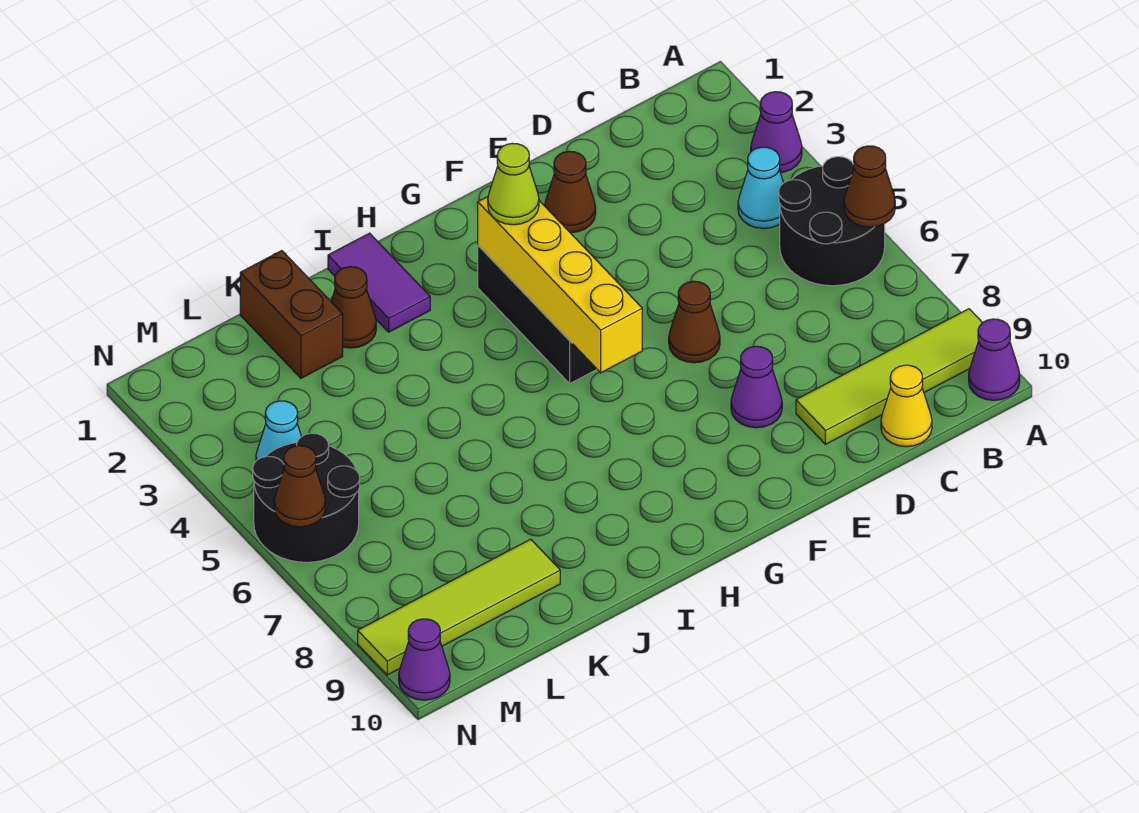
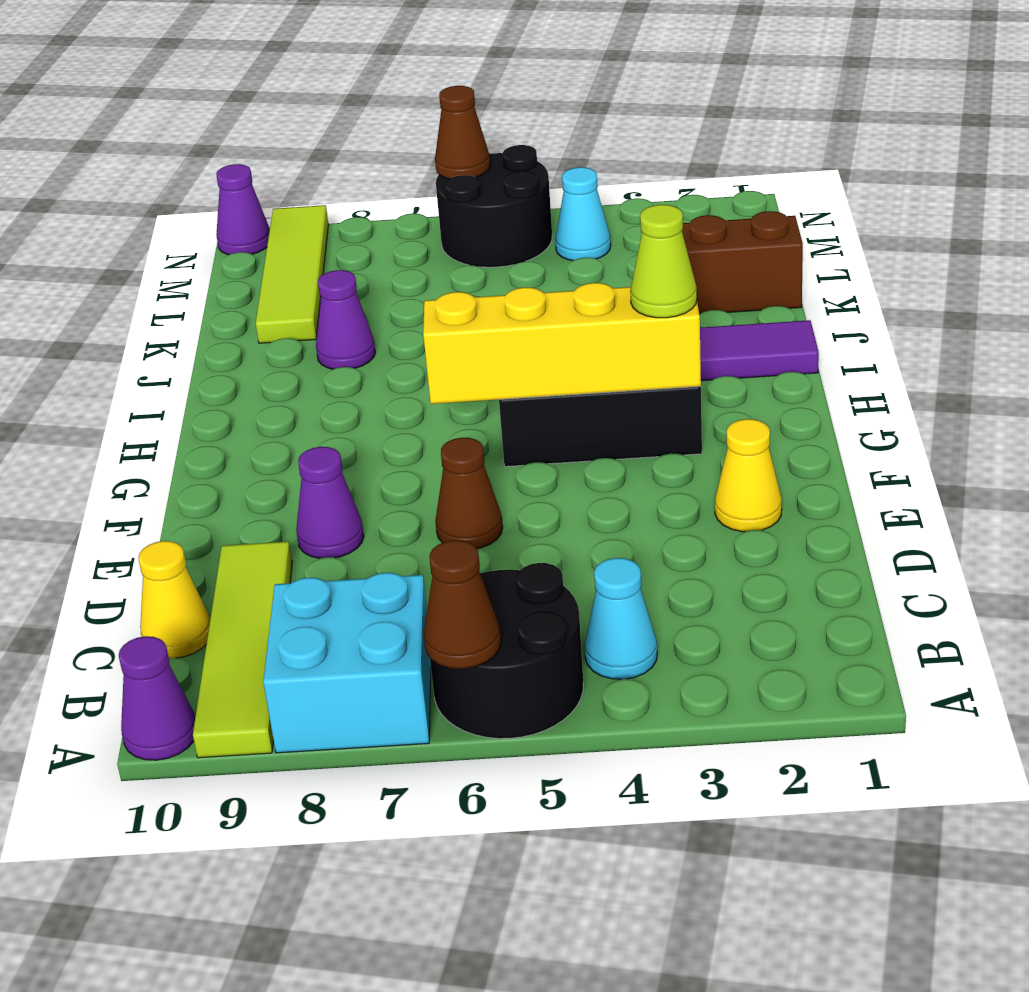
purple 1x1 cone [751,92,802,173] -> purple 1x1 cone moved to [316,270,376,369]
none -> cyan 2x2 brick [263,573,431,753]
brown 1x1 cone [545,151,596,233] -> yellow 1x1 cone [715,419,782,532]
brown 1x1 cone [331,267,376,348] -> none

